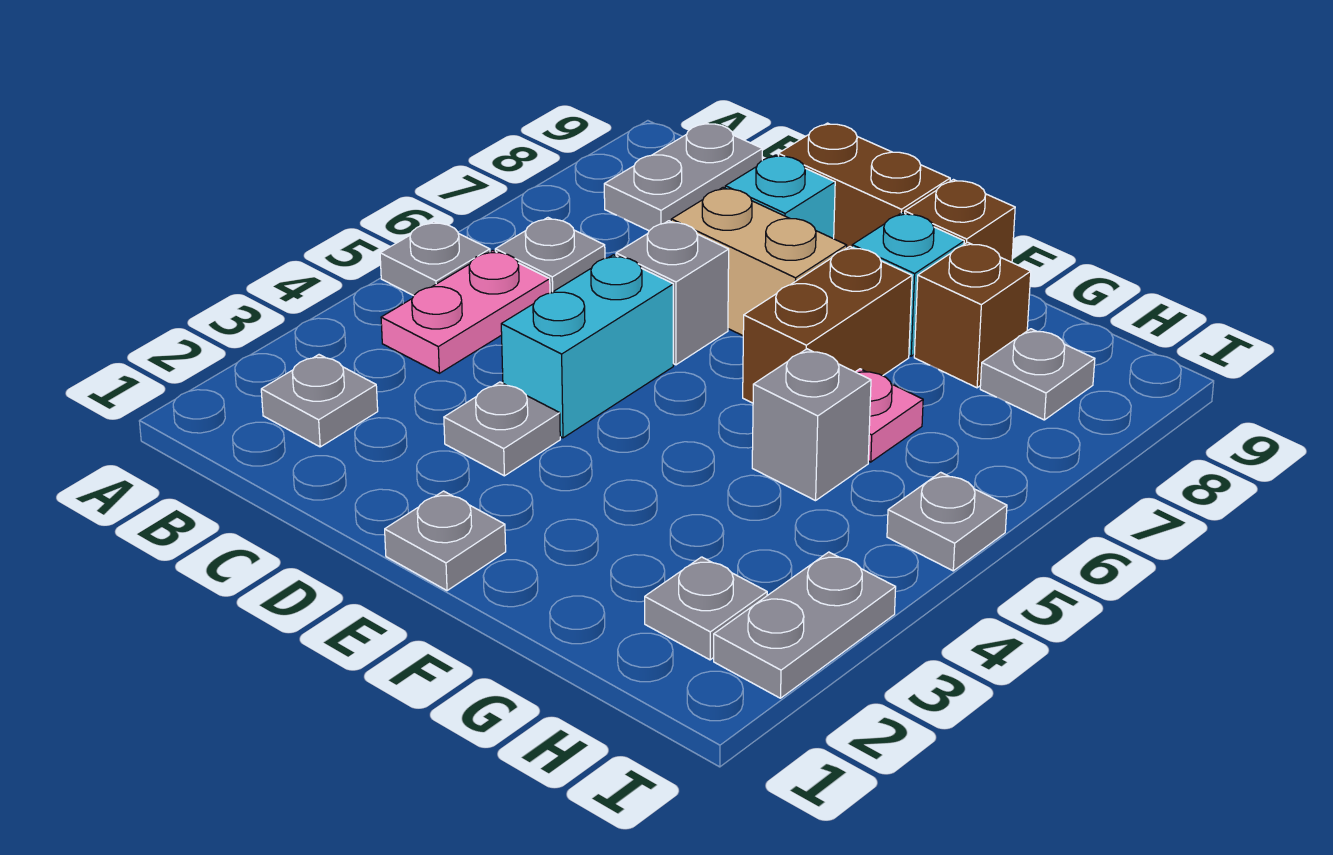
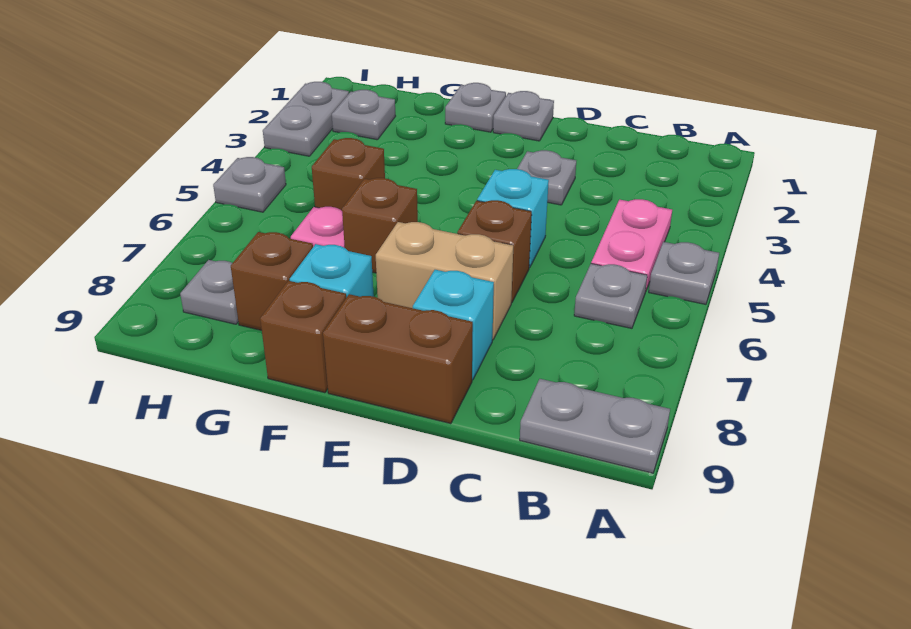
grey 1x1 plate [261,355,378,447] -> grey 1x1 plate moved to [445,83,506,132]
grey 1x2 plate [604,123,762,231] -> grey 1x2 plate turned to [520,379,670,473]
cyan 1x2 brick [501,255,673,438] -> cyan 1x1 brick [477,169,549,268]
grey 1x1 brick [616,221,729,365] -> brown 1x1 brick [457,200,532,302]
brown 1x2 brick [743,247,912,403] -> brown 1x1 brick [342,178,418,273]
grey 1x1 brick [752,349,871,501] -> brown 1x1 brick [312,138,385,211]

